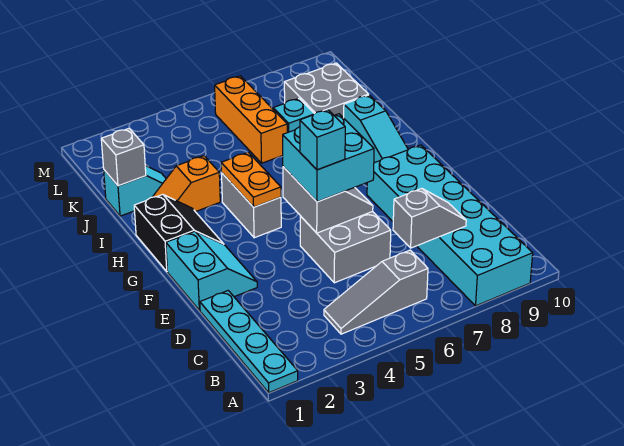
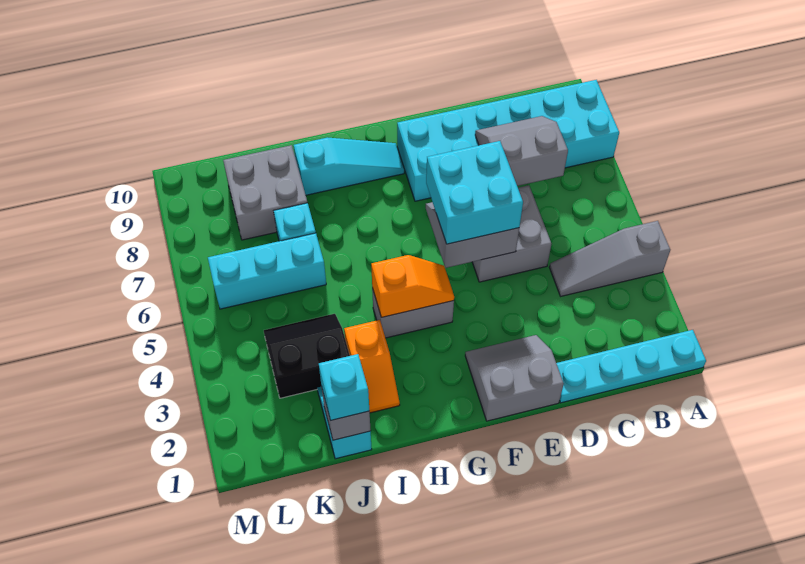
grey 1x3 slope [324,250,428,334] -> grey 1x3 slope turned to [549,221,670,296]
grey 1x2 slope [393,189,466,248] -> grey 2x2 slope [475,116,568,186]
cyan 2x2 slope [166,231,257,310] -> grey 2x2 slope [465,335,564,421]
cyan 1x1 brick [300,110,345,170] -> cyan 1x1 brick moved to [319,354,369,420]
black 2x2 slope [134,195,223,271] -> black 2x2 slope moved to [264,314,350,398]
orange 1x2 plate [221,152,281,207] -> orange 1x2 slope [371,255,454,317]
orange 1x3 brick [215,76,287,163] -> cyan 1x3 brick [208,233,326,309]

